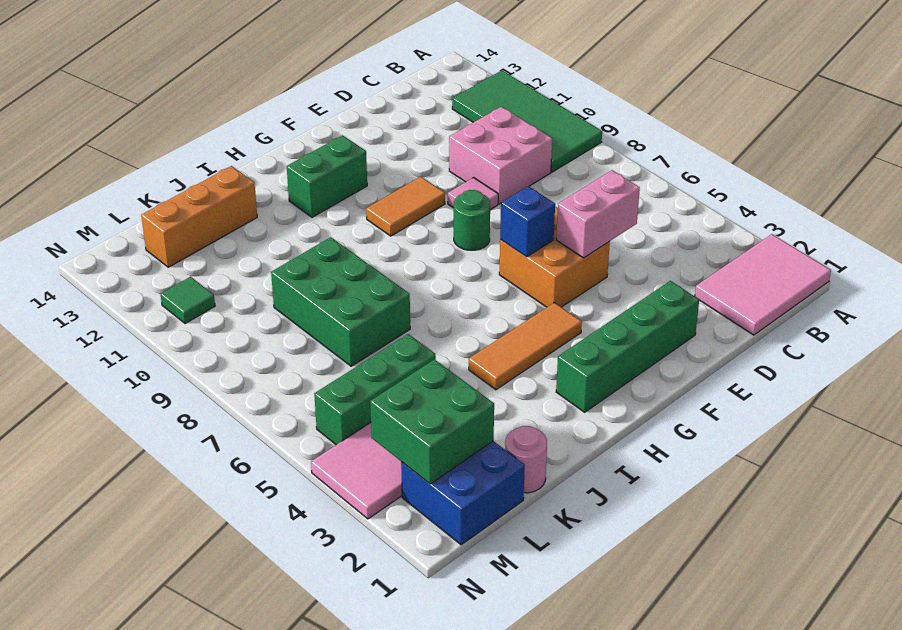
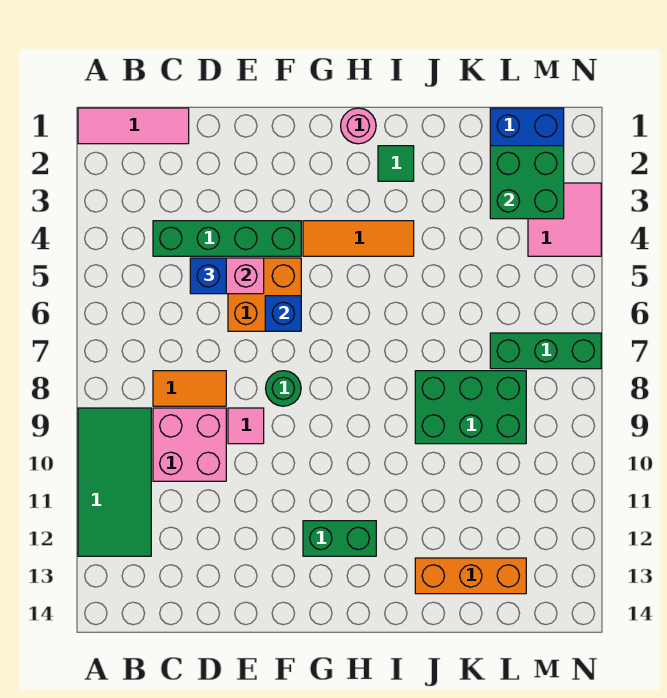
pink 2x3 tile [695,234,831,335] -> pink 1x3 tile [78,108,189,144]
none -> blue 1x1 brick [190,258,226,294]
green 1x4 brick [556,281,699,412] -> green 1x4 brick moved to [153,221,301,256]
orange 1x2 tile [366,177,445,236] -> orange 1x2 tile moved to [153,371,226,406]
green 2x3 brick [271,237,410,366] -> green 2x3 brick turned to [415,371,526,444]
pink 1x1 round brick [505,426,547,493] -> pink 1x1 round brick moved to [341,108,376,144]
green 1x3 brick [314,334,436,445] -> green 1x3 brick moved to [490,333,601,369]
green 1x1 tile [161,277,215,324] -> green 1x1 tile moved to [378,146,414,181]

